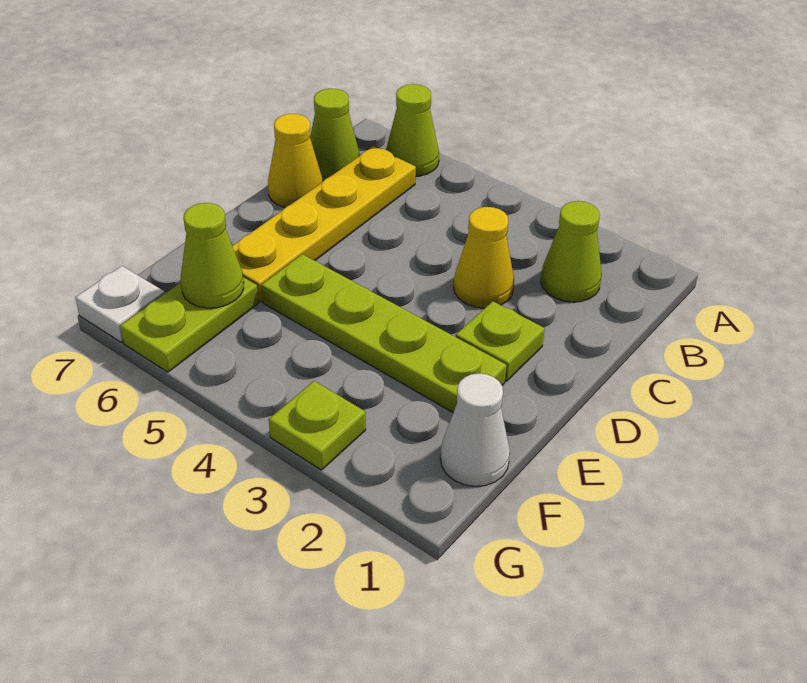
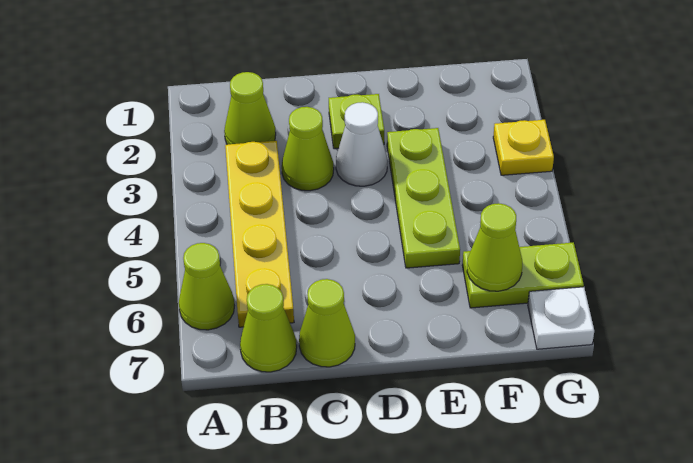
yellow 1x4 plate [232,146,416,302] -> yellow 1x4 plate turned to [225,141,294,327]
yellow 1x1 cone [454,207,514,308] -> lime 1x1 cone [282,107,334,191]
yellow 1x1 cone [268,114,323,208] -> lime 1x1 cone [299,279,355,367]
lime 1x4 plate [261,254,506,413] -> lime 1x3 plate [387,128,460,268]
white 1x1 cone [440,373,510,486] -> white 1x1 cone moved to [336,102,387,186]
lime 1x1 plate [269,381,366,470] -> yellow 1x1 plate [493,120,554,175]

